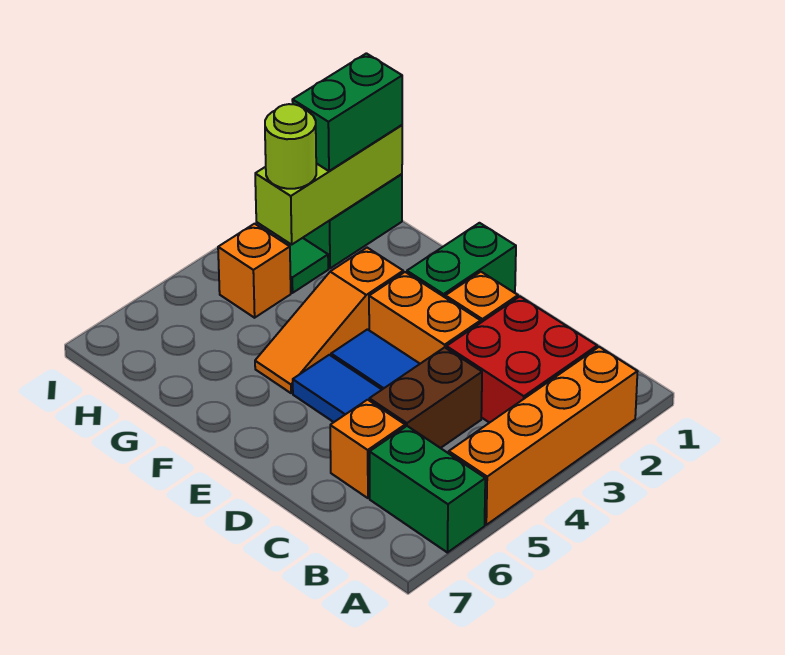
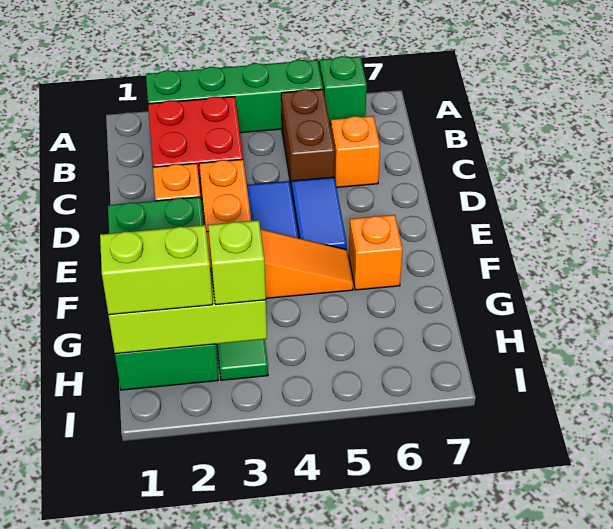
orange 1x4 brick [449,347,638,525] -> green 1x4 brick [146,60,323,133]
green 1x2 brick [370,426,485,553] -> green 1x1 brick [320,56,367,125]
brown 1x2 brick [369,347,482,448] -> brown 1x2 brick turned to [281,89,335,190]
green 1x2 brick [292,53,402,171] -> lime 1x2 brick [100,225,213,315]
lime 1x1 round brick [265,104,316,189] -> lime 1x1 brick [208,220,266,305]
orange 1x1 brick [218,224,291,318] -> orange 1x1 brick moved to [349,215,403,290]

